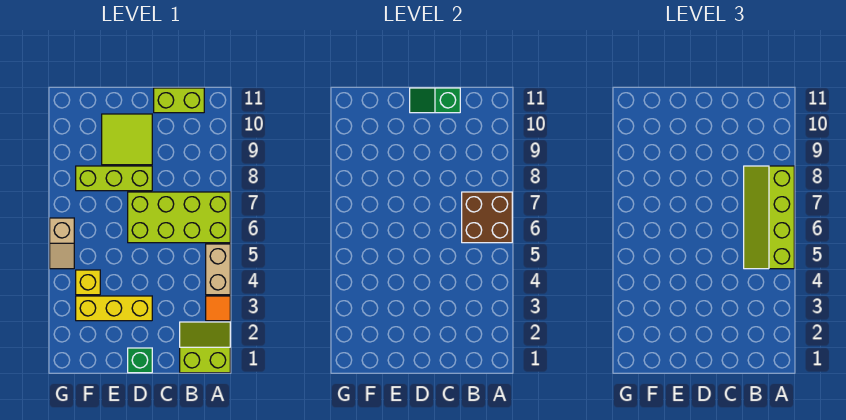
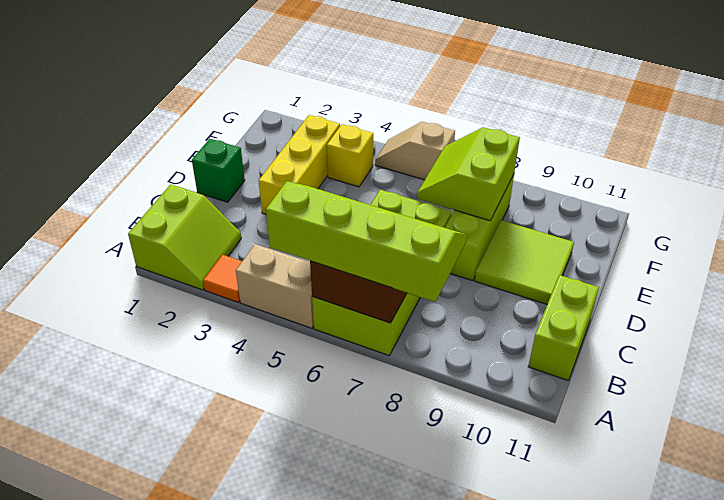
green 1x2 slope [410,88,460,113] -> none
none -> lime 2x2 slope [417,127,520,221]

